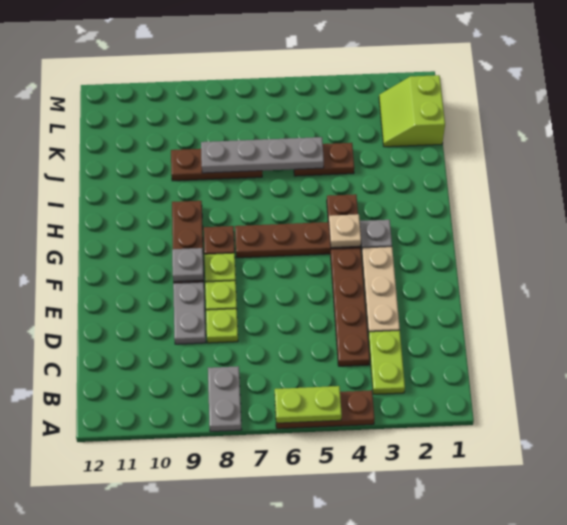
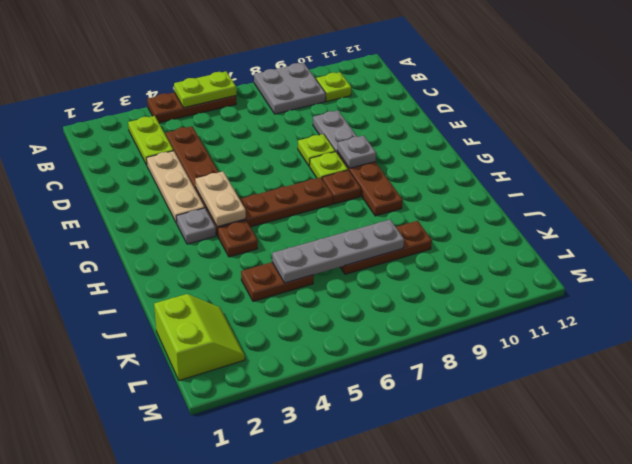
grey 1x2 plate [208,366,242,432] -> grey 2x2 plate [254,63,326,114]
lime 1x1 plate [206,309,238,343] -> lime 1x1 plate moved to [316,72,351,101]
tan 1x1 plate [329,214,361,248] -> tan 1x2 plate [195,172,246,227]

